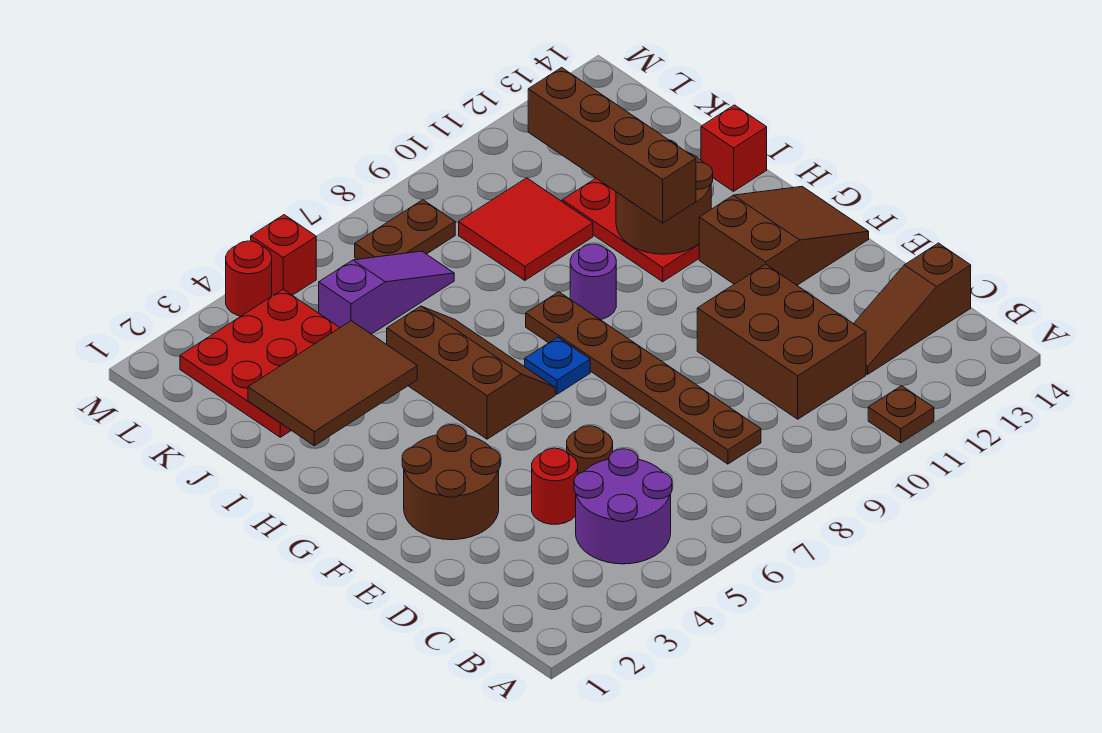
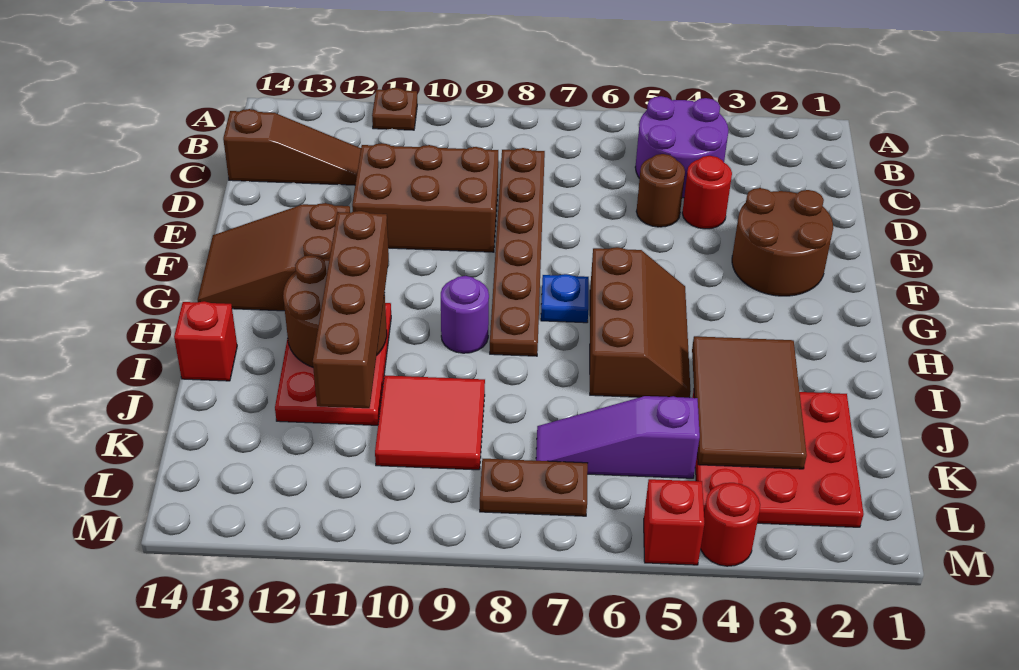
brown 2x3 brick [697,264,866,419] -> brown 2x3 brick turned to [352,143,498,252]
brown 2x3 slope [387,306,555,439] -> brown 2x3 slope turned to [590,247,691,398]
brown 2x3 tile [248,321,417,446] -> brown 2x3 tile turned to [692,336,807,469]

